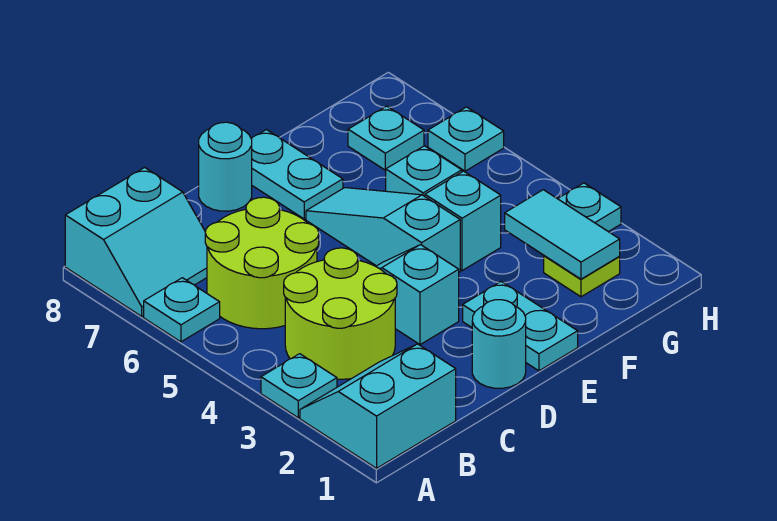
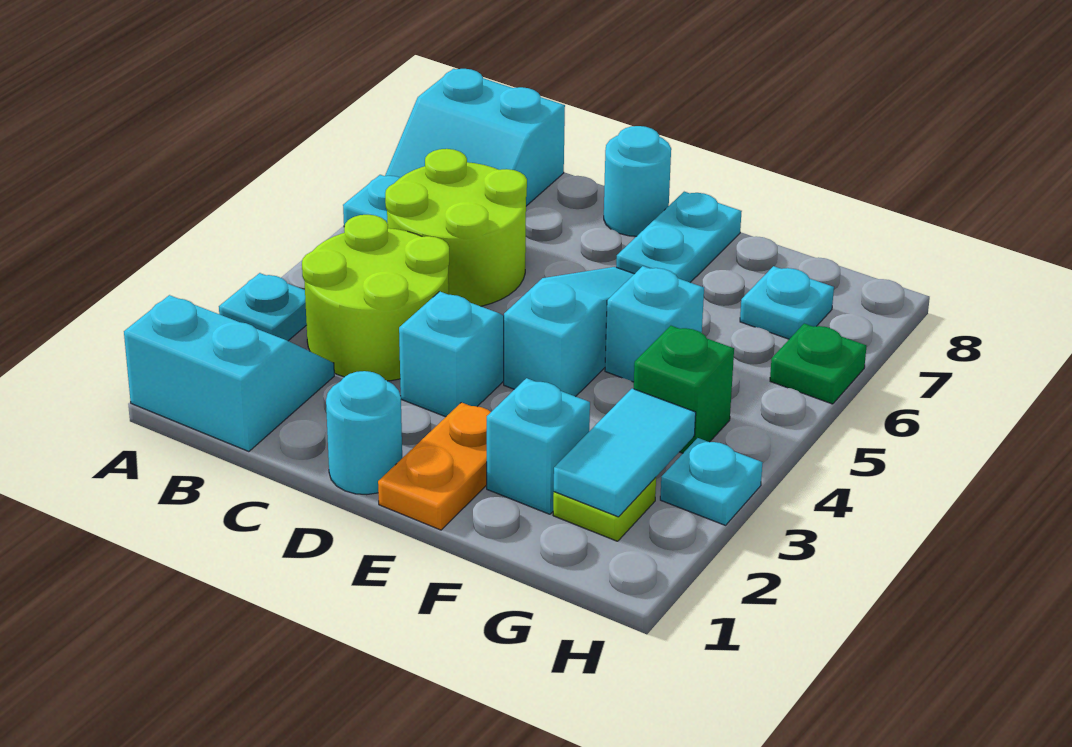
cyan 1x2 plate [463,282,578,371] -> orange 1x2 plate [378,402,491,530]
cyan 1x1 brick [425,171,501,271] -> cyan 1x1 brick moved to [487,378,590,514]
none -> green 1x1 brick [634,326,734,453]
cyan 1x1 plate [428,107,504,171] -> green 1x1 plate [770,324,867,404]

